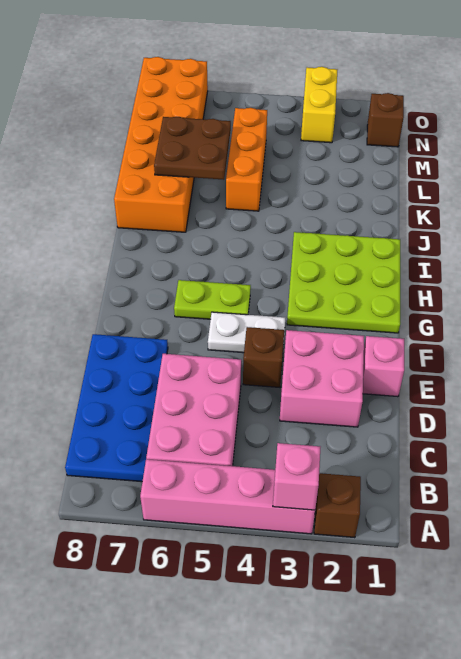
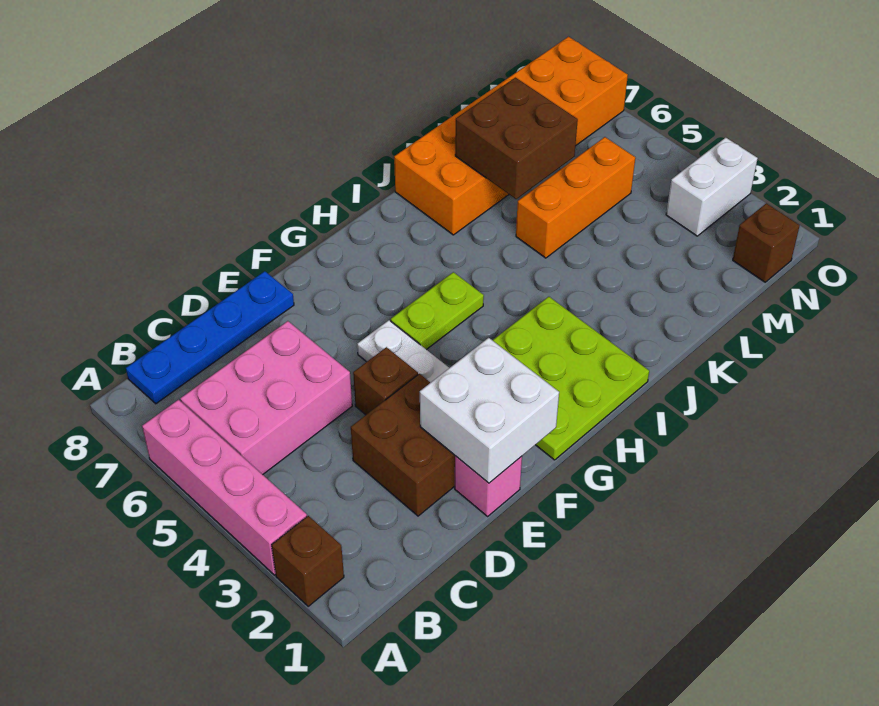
pink 1x1 brick [273,443,320,510] -> none
blue 2x4 plate [65,334,168,482] -> blue 1x4 plate [126,271,294,404]
pink 2x2 brick [280,330,364,427] -> brown 2x2 brick [351,374,455,516]
none -> white 2x2 brick [420,338,559,483]
lime 1x2 plate [174,280,251,319] -> lime 1x2 plate turned to [391,272,484,350]
brown 2x2 plate [154,117,231,180] -> brown 2x2 brick [455,78,578,199]
yellow 1x2 brick [301,67,337,143] -> white 1x2 brick [666,138,758,236]

